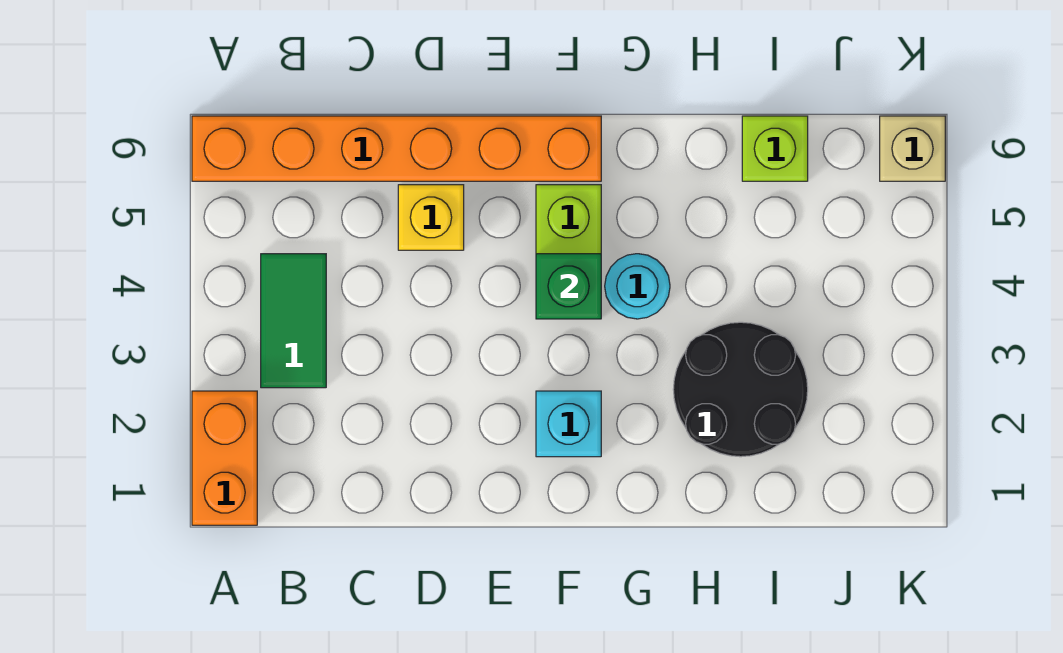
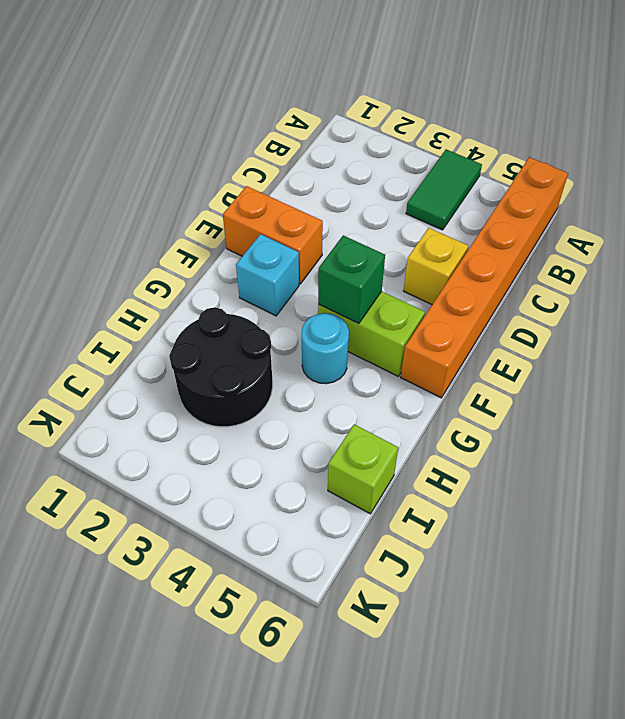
orange 1x2 brick [192,391,257,525] -> orange 1x2 brick moved to [223,186,323,284]
green 1x2 tile [261,254,326,388] -> green 1x2 tile turned to [406,149,482,230]
tan 1x1 brick [880,116,945,181] -> none

